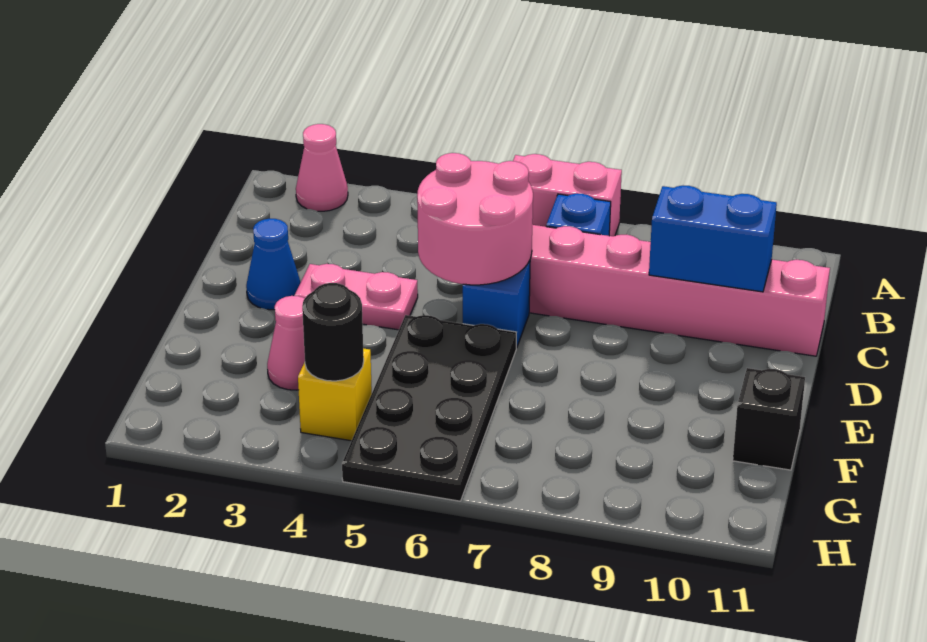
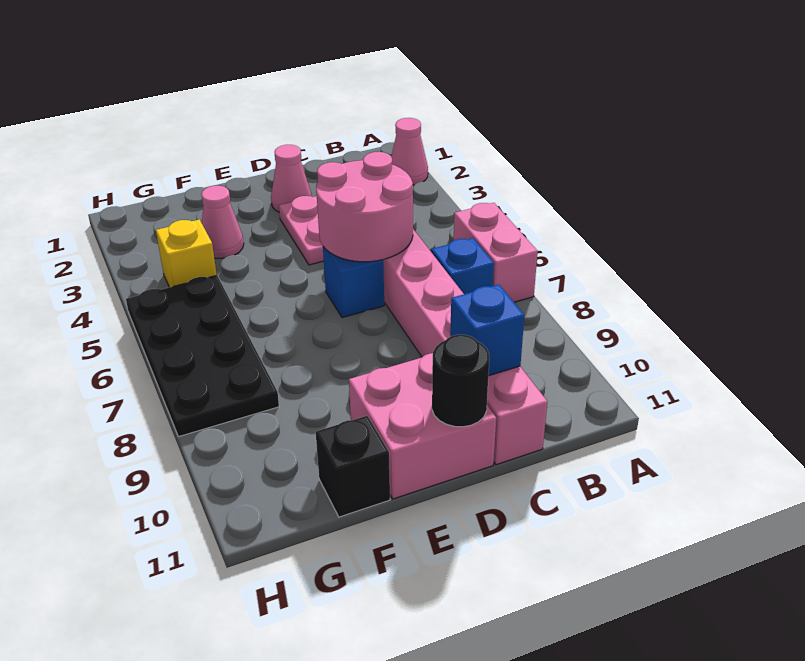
blue 1x2 brick [649,186,777,292] -> blue 1x1 brick [450,285,524,376]
blue 1x1 cone [246,219,301,310] -> pink 1x1 cone [271,145,312,212]
none -> pink 2x2 brick [349,353,496,499]
black 2x4 plate [342,315,516,501] -> black 2x4 plate turned to [126,275,279,437]
black 1x1 round brick [302,283,364,381] -> black 1x1 round brick moved to [432,335,489,427]

